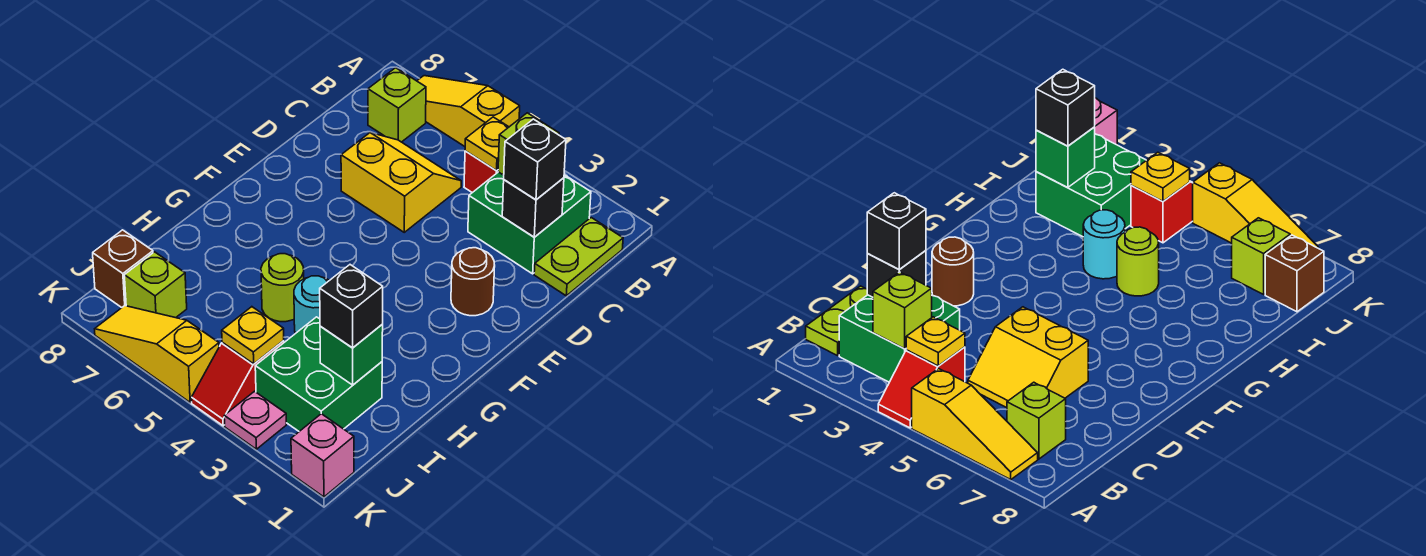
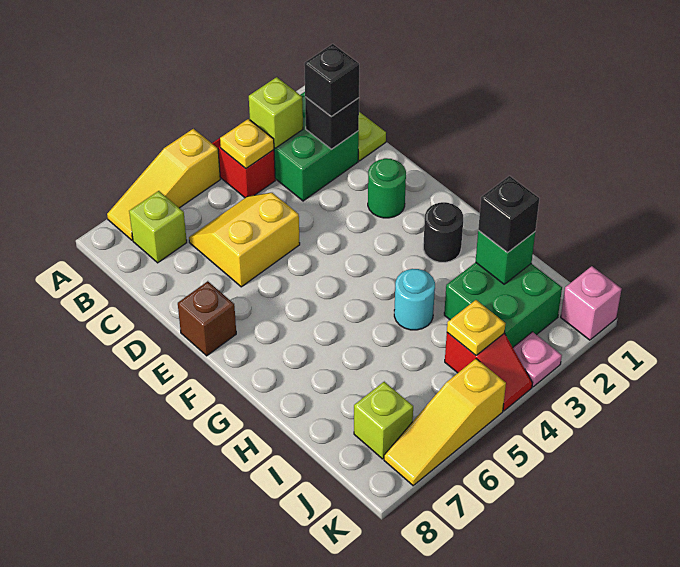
brown 1x1 round brick [451,248,495,316] -> green 1x1 round brick [368,158,406,218]
none -> black 1x1 round brick [423,202,463,262]
lime 1x1 round brick [261,254,304,322] -> none
brown 1x1 brick [93,230,153,308] -> brown 1x1 brick moved to [178,281,236,356]

